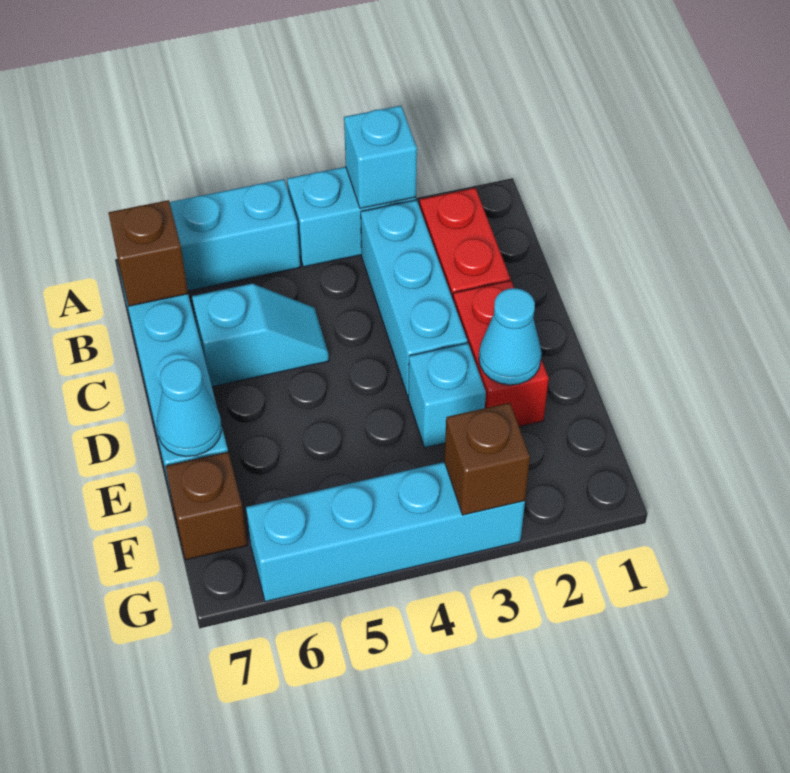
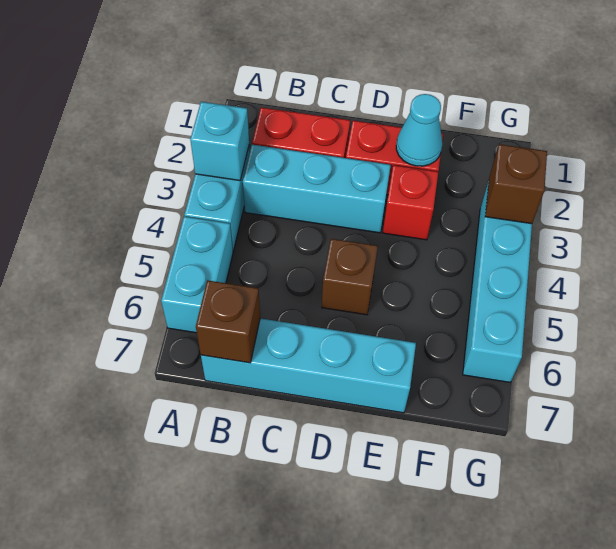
cyan 1x2 slope [192,284,329,387] -> none
cyan 1x1 brick [408,343,486,448] -> red 1x1 brick [383,165,438,240]
cyan 1x1 cone [157,359,222,457] -> none
brown 1x1 brick [165,452,247,560] -> brown 1x1 brick moved to [322,239,378,315]

